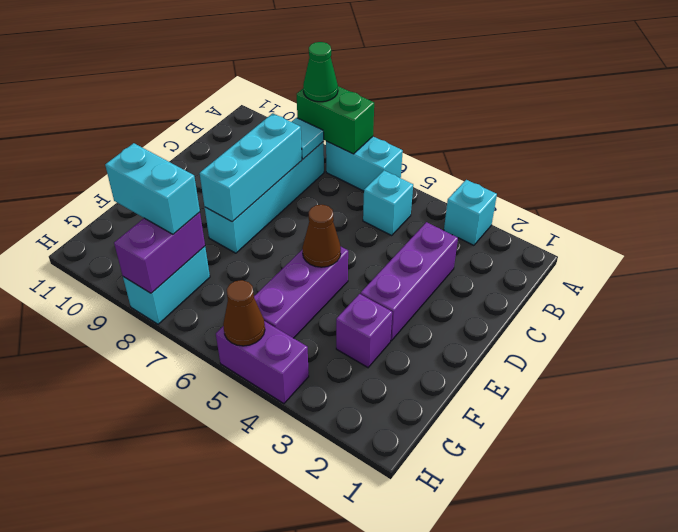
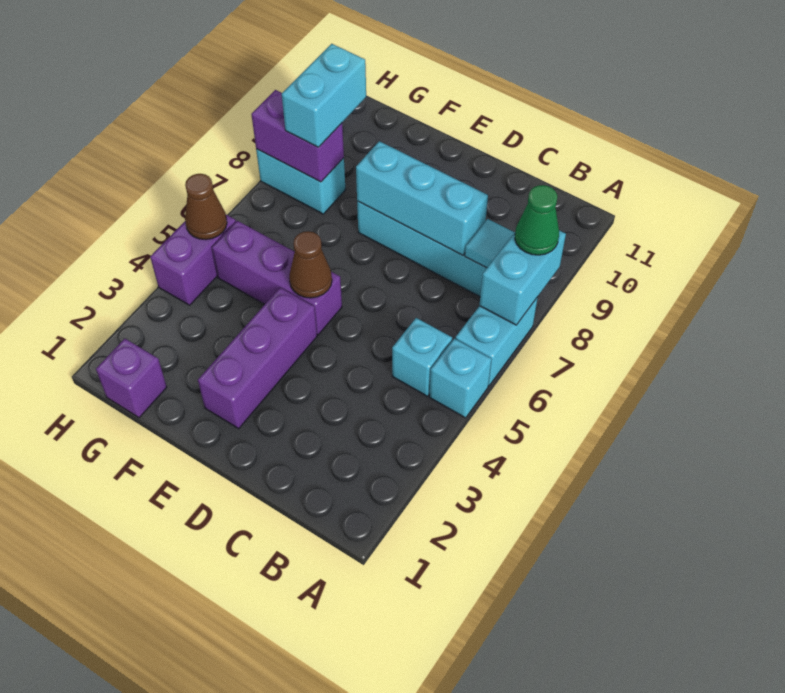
cyan 1x1 brick [444,180,497,245] -> cyan 1x1 brick moved to [429,339,492,418]
green 1x2 brick [297,86,374,154] -> cyan 1x2 brick [479,230,566,325]
purple 1x3 brick [361,222,458,341] -> purple 1x3 brick turned to [198,288,317,429]
purple 1x1 brick [336,294,392,367] -> purple 1x1 brick moved to [96,339,167,418]

